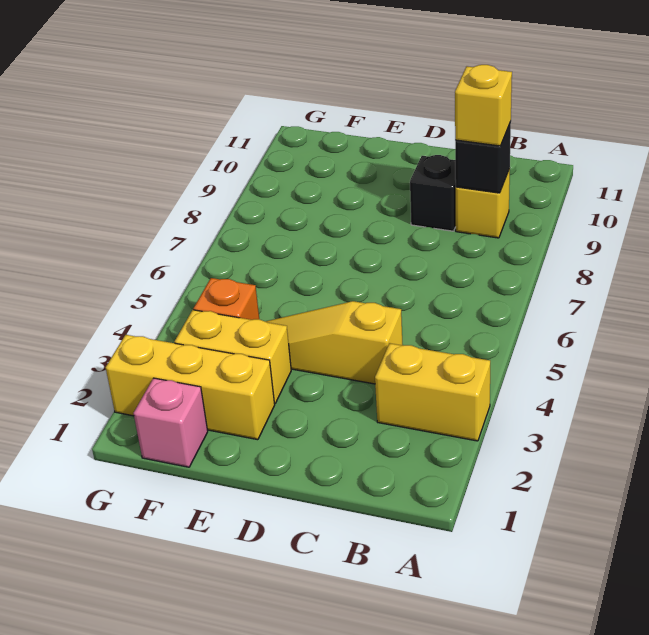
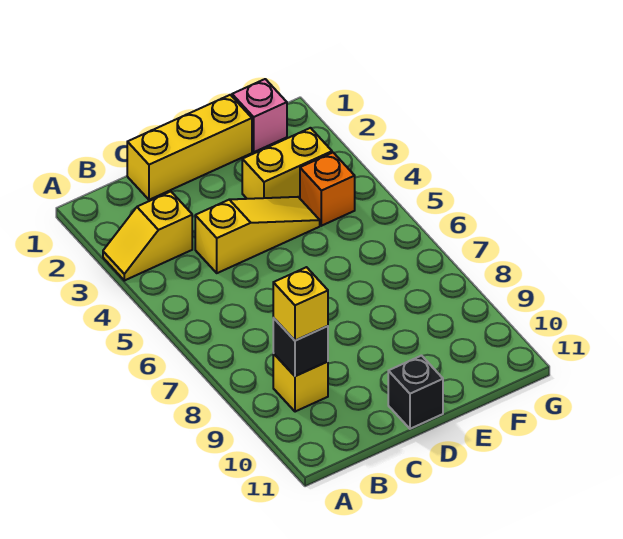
yellow 1x2 brick [375,343,490,441] -> yellow 1x2 slope [103,191,192,281]
black 1x1 brick [410,155,456,231] -> black 1x1 brick moved to [388,356,443,429]
yellow 1x3 brick [106,335,275,440] -> yellow 1x3 brick moved to [127,95,252,200]

